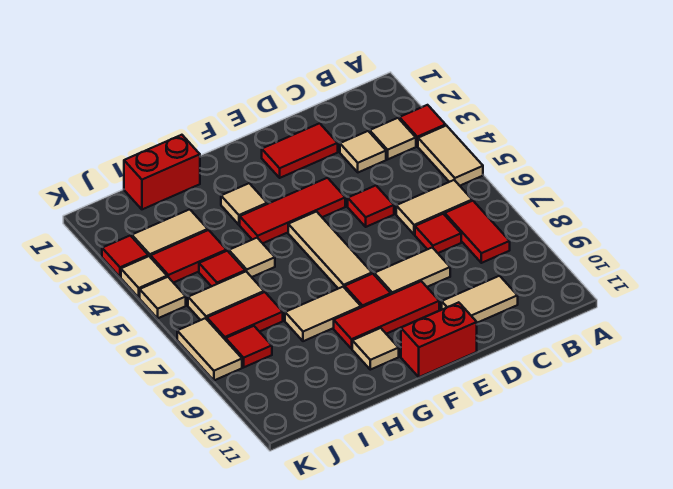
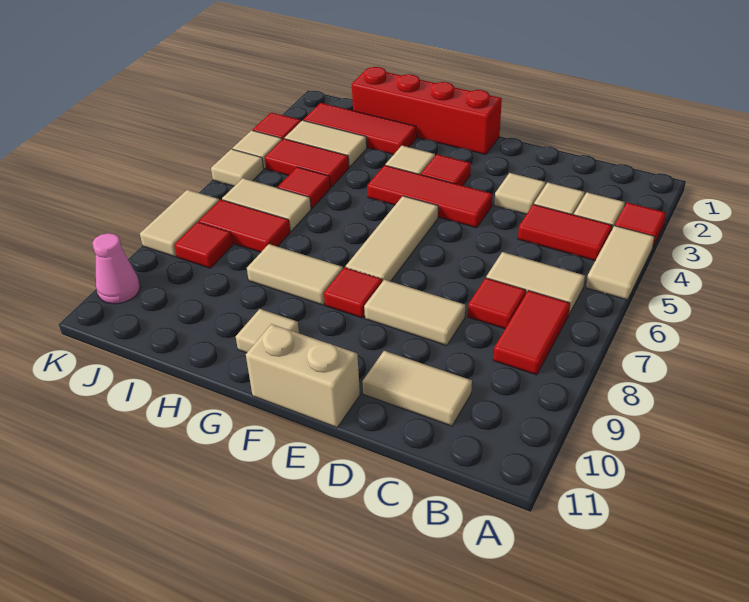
red 1x2 tile [262,123,338,178] -> red 1x2 tile moved to [518,204,612,261]
red 1x1 tile [348,186,394,227] -> red 1x1 tile moved to [421,154,471,186]
red 1x3 tile [334,281,439,349] -> red 1x3 tile moved to [303,103,417,155]
red 1x2 brick [401,302,477,377] -> tan 1x2 brick [246,324,360,428]
red 1x2 brick [124,135,200,209] -> red 1x4 brick [352,67,502,155]
tan 1x1 tile [229,238,275,277] -> tan 1x1 tile moved to [494,173,546,214]
none -> pink 1x1 cone [92,233,140,304]

